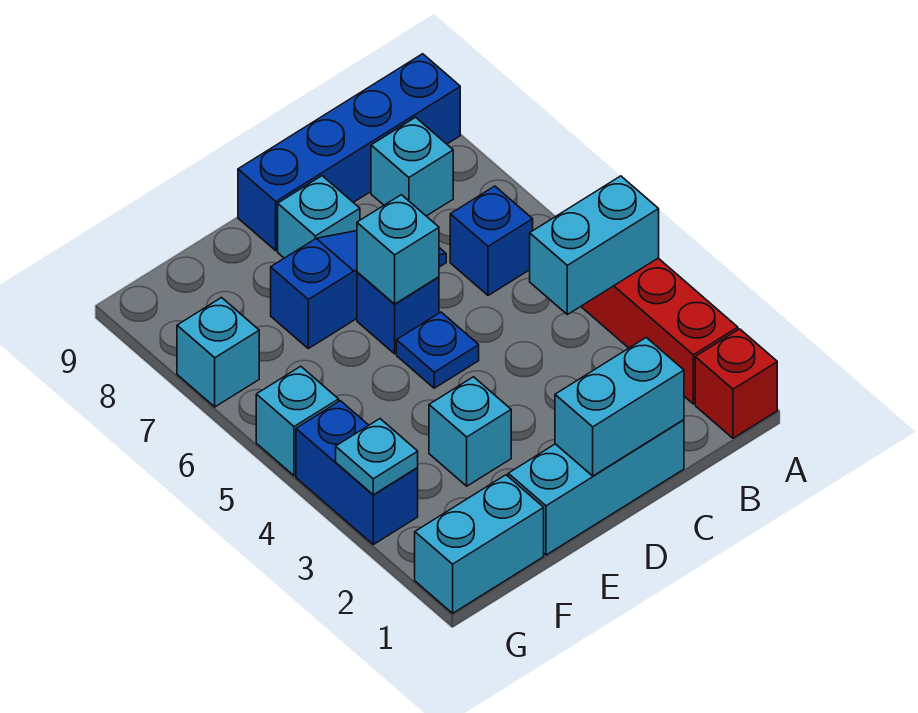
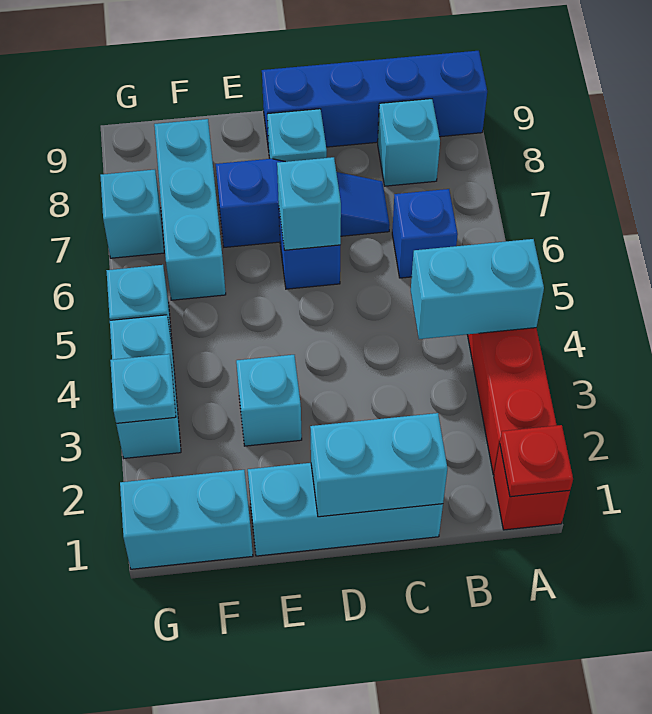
none -> red 1x1 plate [500,425,573,497]
blue 1x1 plate [397,312,479,388] -> none
none -> cyan 1x3 brick [154,119,226,300]
blue 1x2 brick [296,401,418,544] -> cyan 1x2 brick [110,315,181,458]

